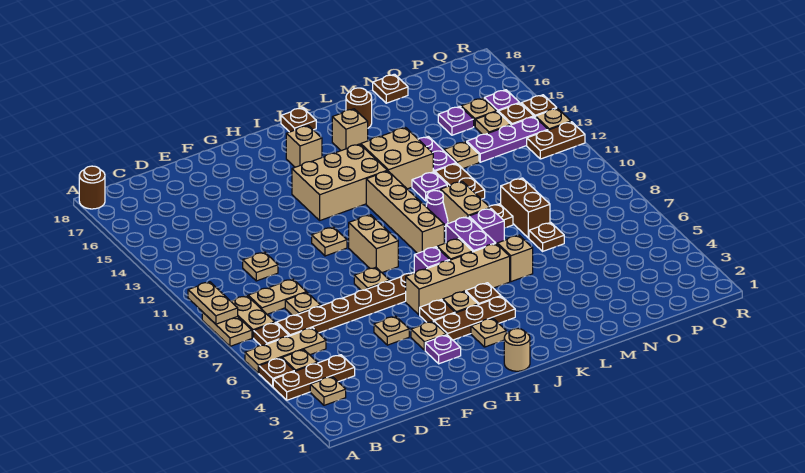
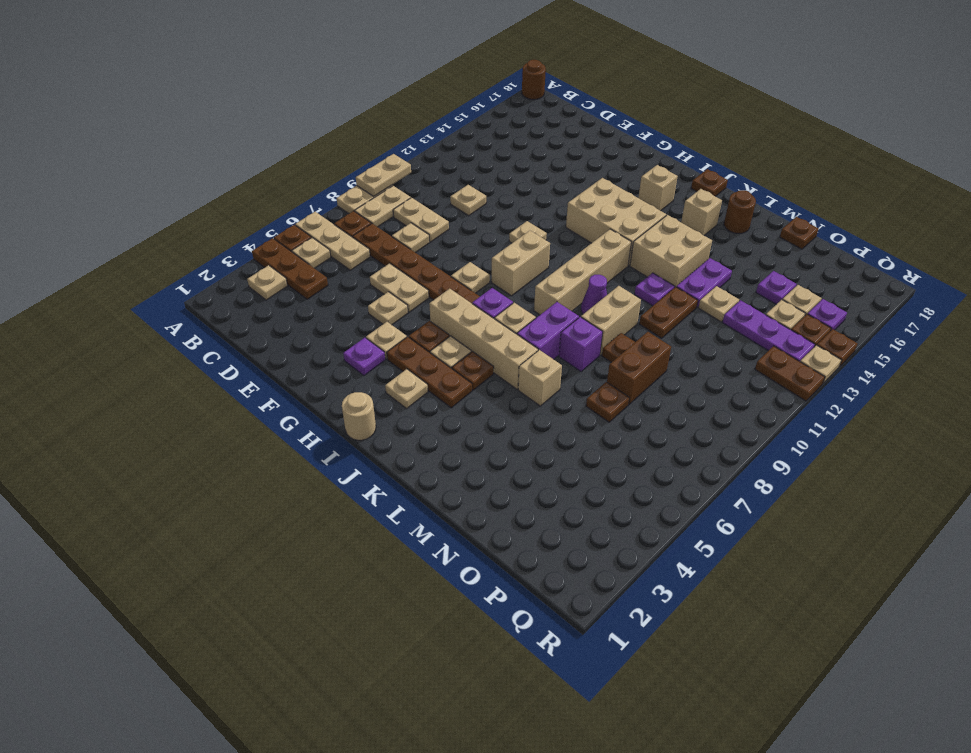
none -> tan 1x2 plate [370,263,429,312]

